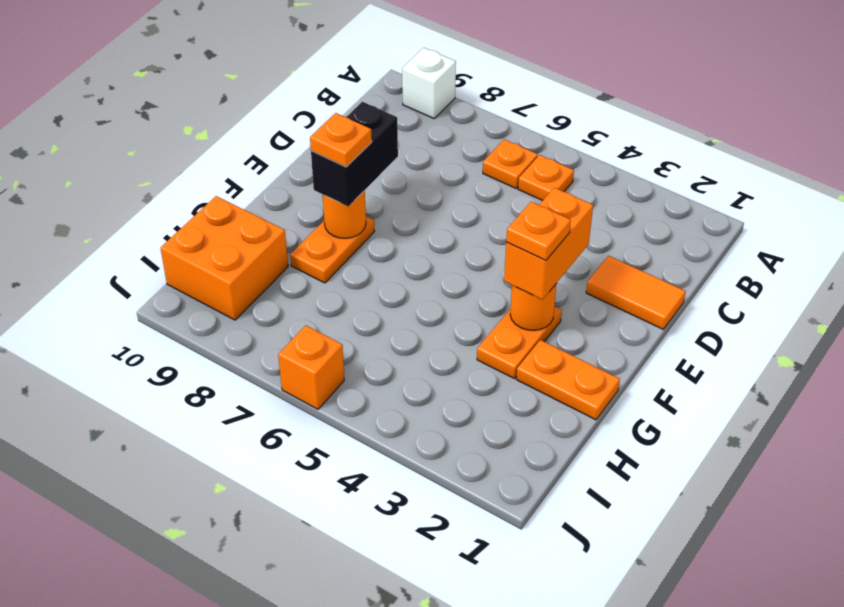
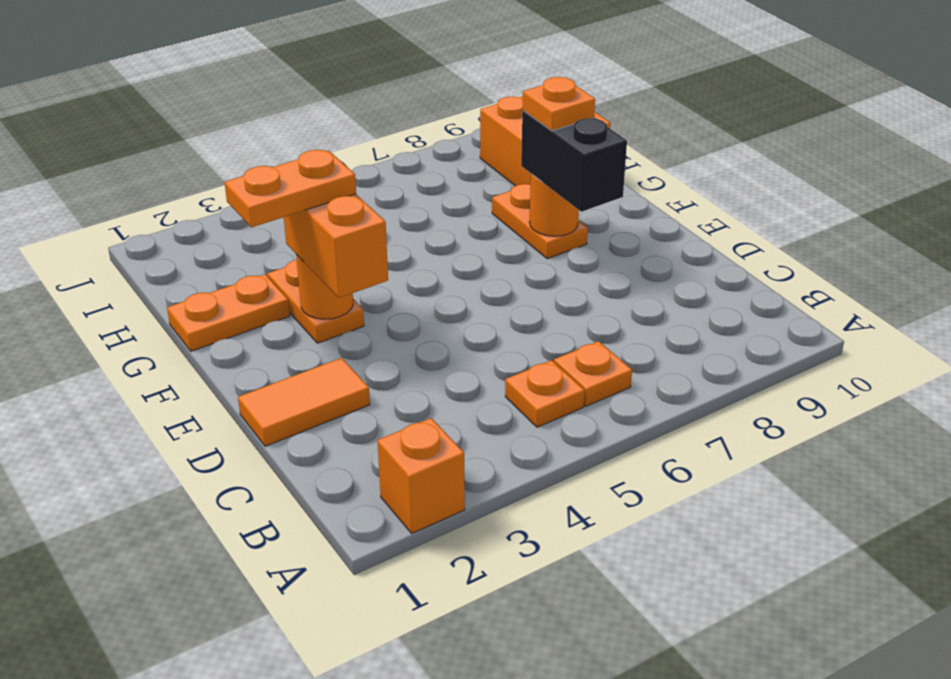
white 1x1 brick [402,48,456,118] -> none
orange 1x1 plate [506,202,571,260] -> orange 1x2 plate [224,150,356,227]
orange 1x1 brick [278,325,344,409] -> orange 1x1 brick moved to [377,418,465,533]

